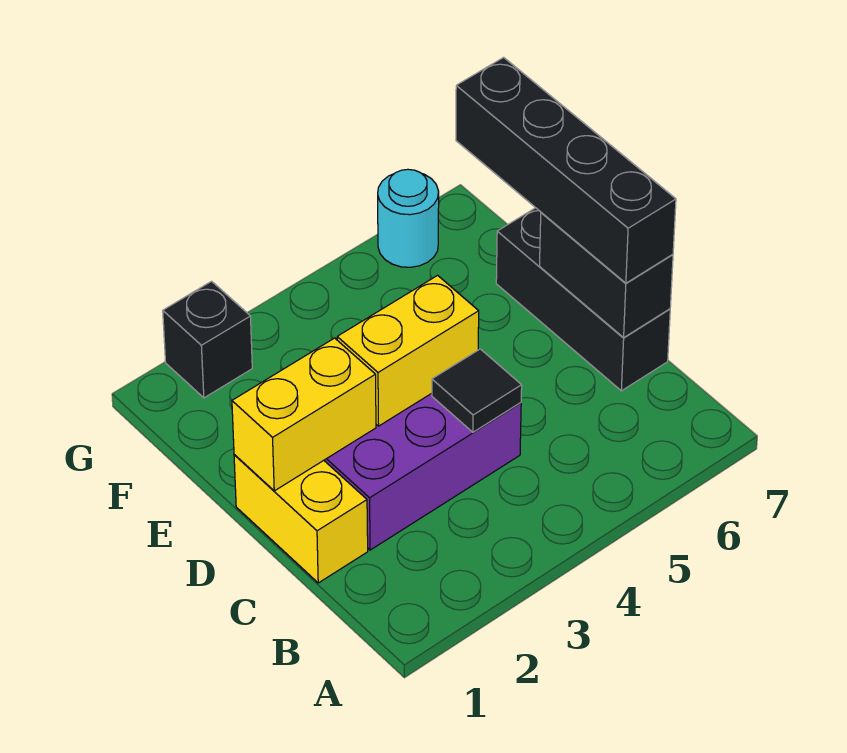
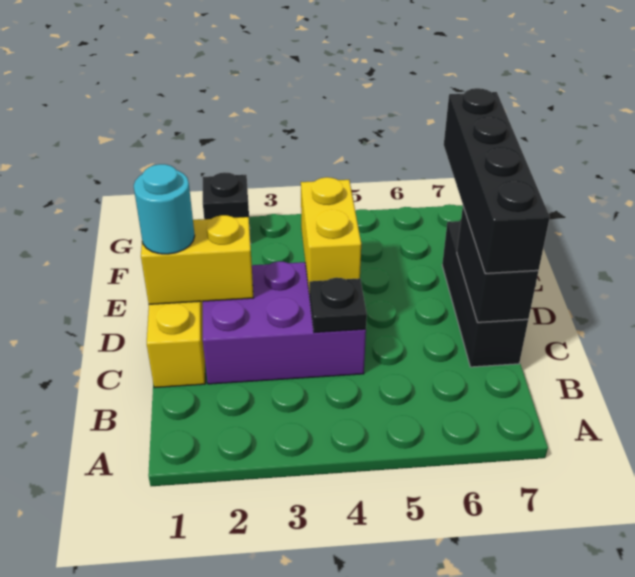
black 1x1 tile [432,349,522,432] -> black 1x1 plate [309,278,367,333]
yellow 1x2 brick [337,275,479,426] -> yellow 1x2 brick turned to [301,177,361,289]
cyan 1x1 round brick [378,169,439,267] -> cyan 1x1 round brick moved to [134,164,195,254]

